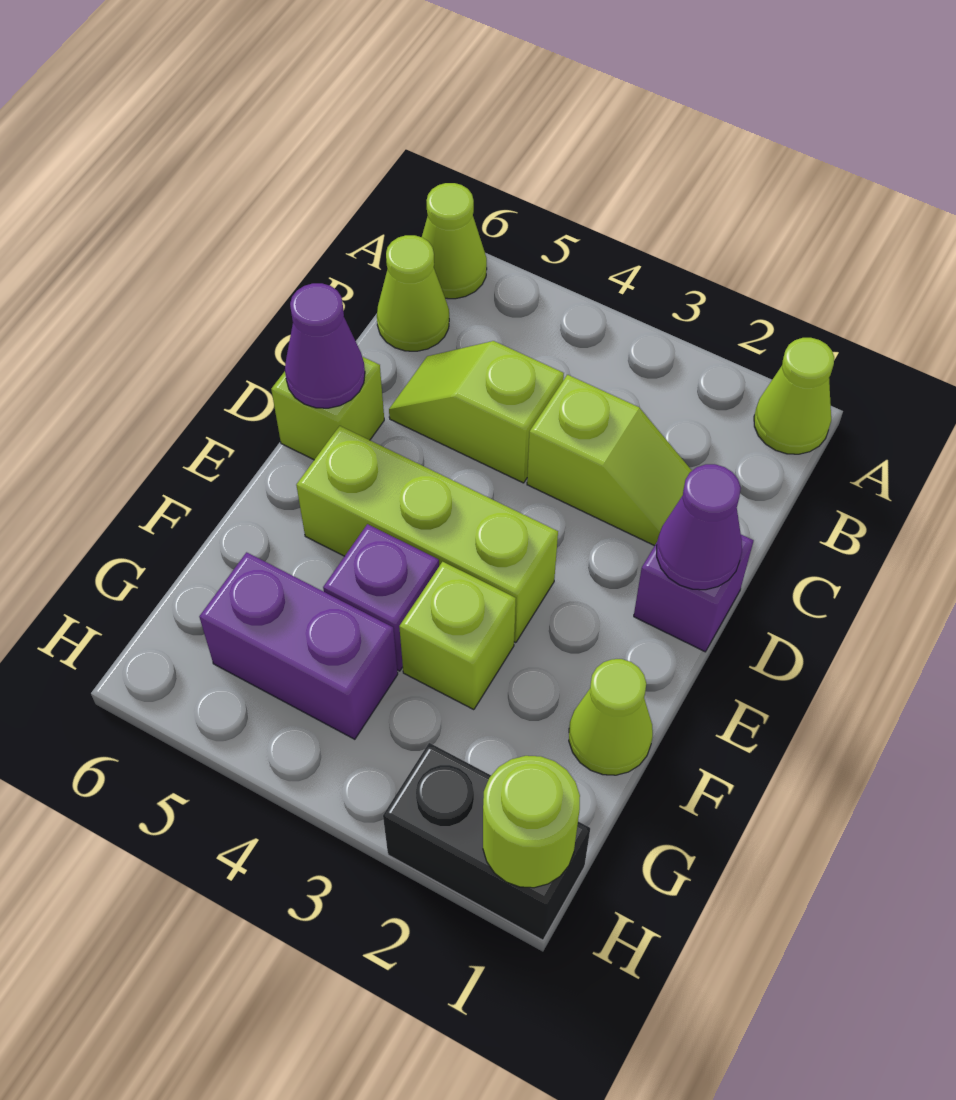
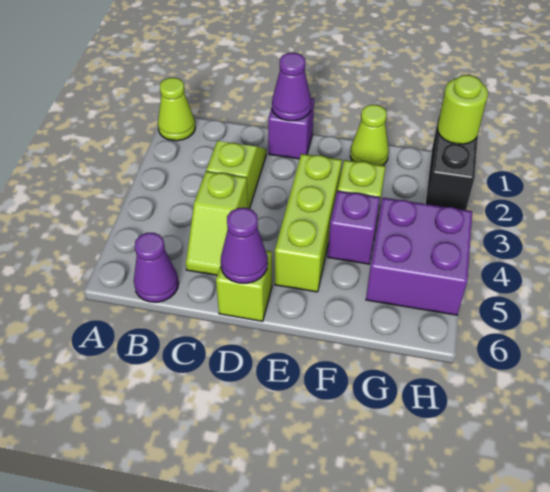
lime 1x1 cone [422,183,487,299] -> none
lime 1x1 cone [377,235,449,351] -> purple 1x1 cone [134,233,179,302]
purple 1x2 brick [199,552,398,739] -> purple 2x2 brick [366,198,472,315]

